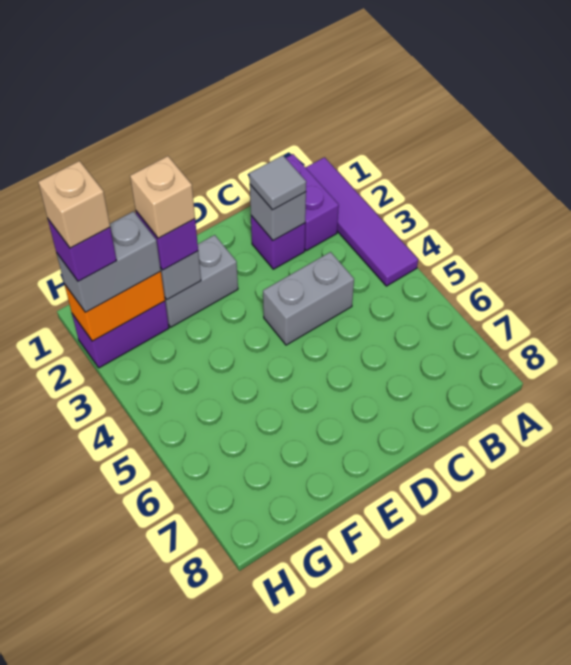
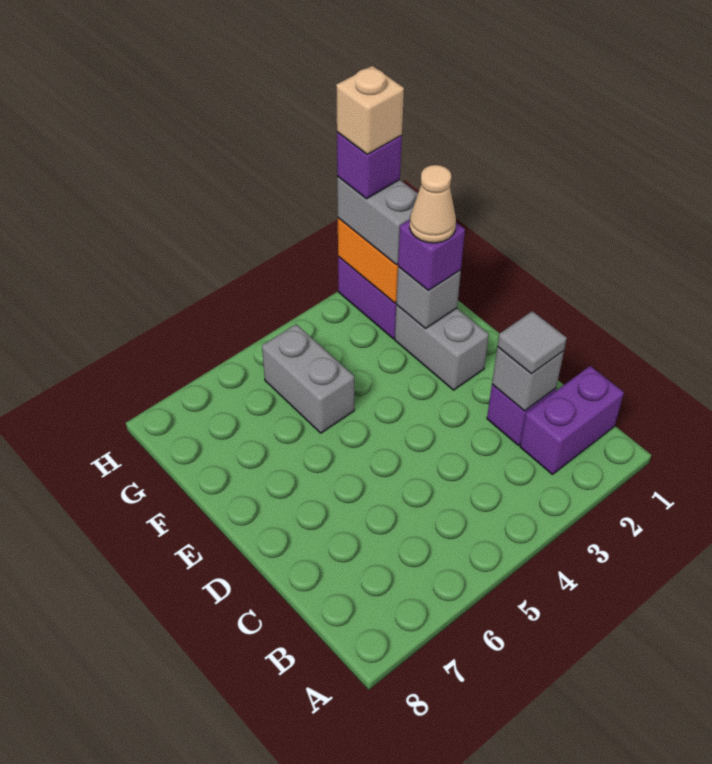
purple 1x4 tile [305,157,418,286] -> none
grey 1x2 brick [263,252,354,345] -> grey 1x2 brick moved to [262,324,354,433]
tan 1x1 brick [130,156,195,238] -> tan 1x1 cone [410,165,456,243]

